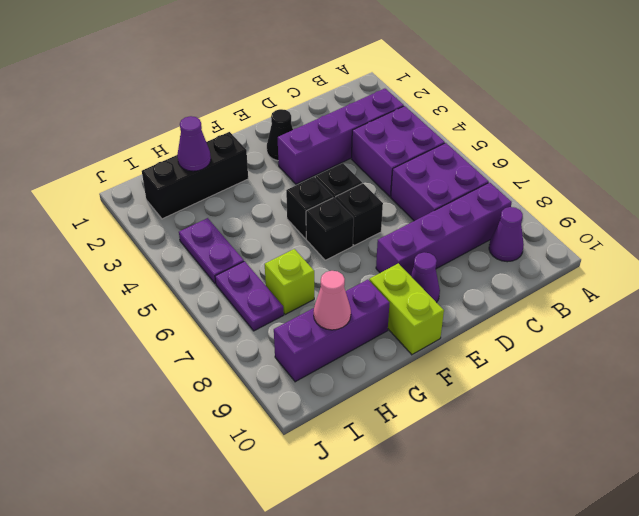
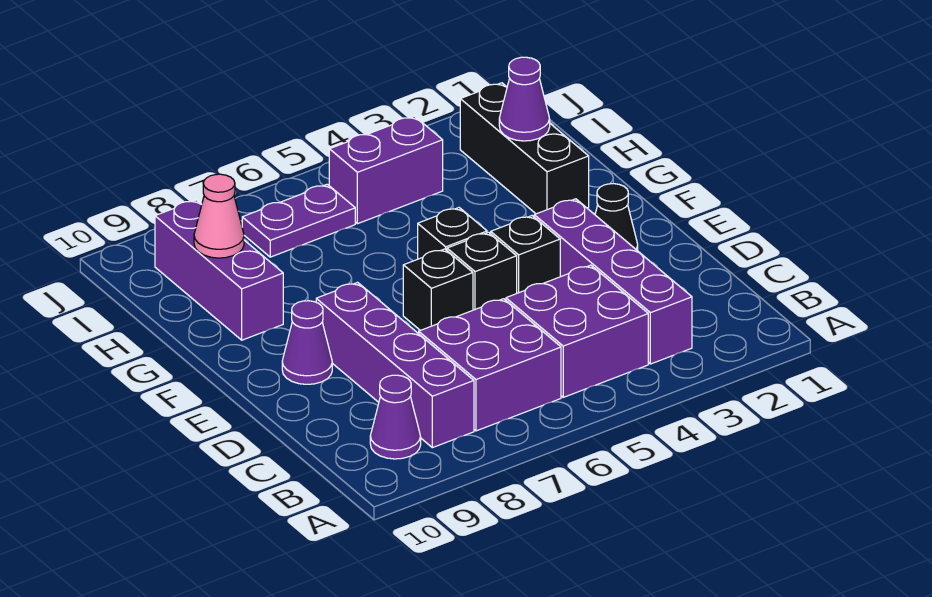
black 1x1 brick [306,198,354,260] -> black 1x1 brick moved to [491,216,560,293]
lime 1x2 brick [369,263,444,355] -> none
lime 1x1 brick [265,249,314,315] -> none
purple 1x2 plate [179,218,244,284] -> purple 1x2 brick [329,116,443,224]

